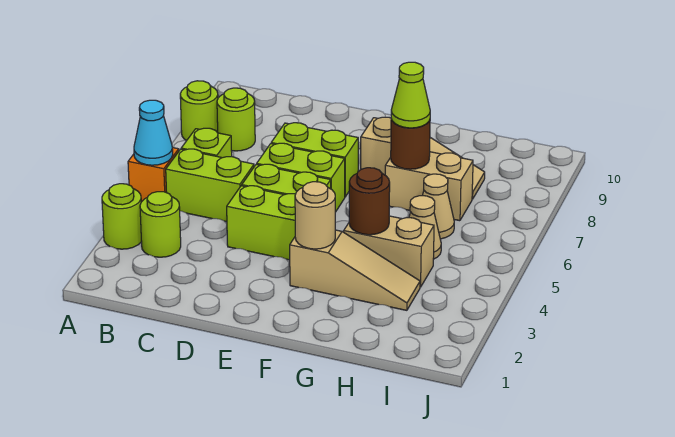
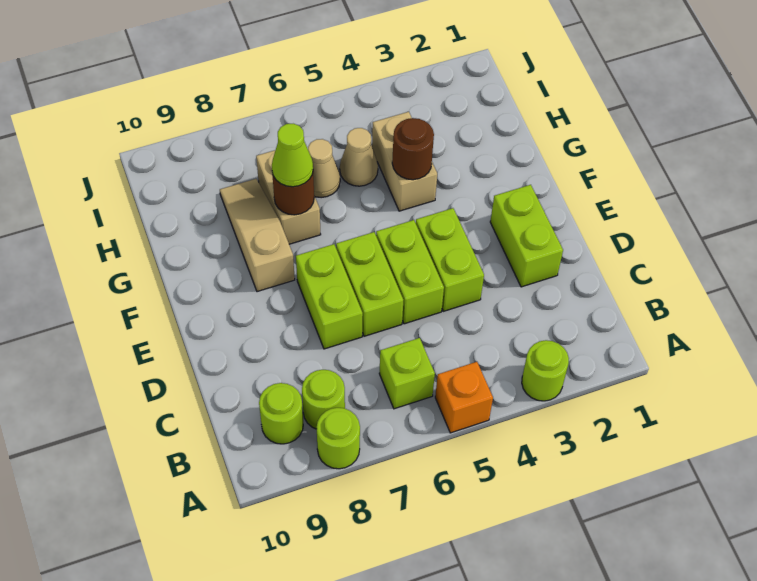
cyan 1x1 cone [134,100,173,165] -> none
lime 1x1 round brick [140,192,181,257] -> lime 1x1 round brick moved to [259,383,303,444]
lime 1x2 brick [166,149,254,222] -> lime 1x2 brick moved to [490,185,563,287]
tan 1x3 slope [290,230,420,310] -> none
tan 1x1 round brick [295,182,335,249] -> none

